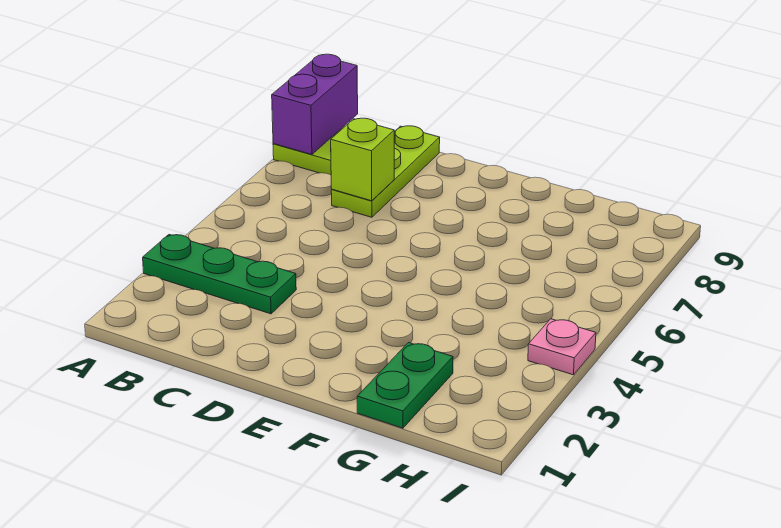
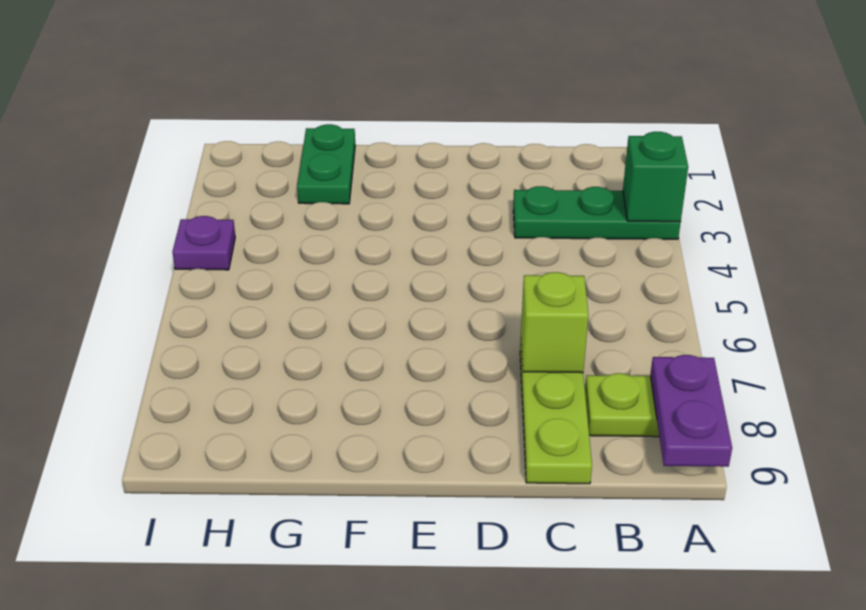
none -> green 1x1 brick [623,132,688,222]
purple 1x2 brick [272,54,358,155] -> purple 1x2 plate [650,355,732,467]
pink 1x1 plate [528,319,596,375] -> purple 1x1 plate [172,216,235,270]

